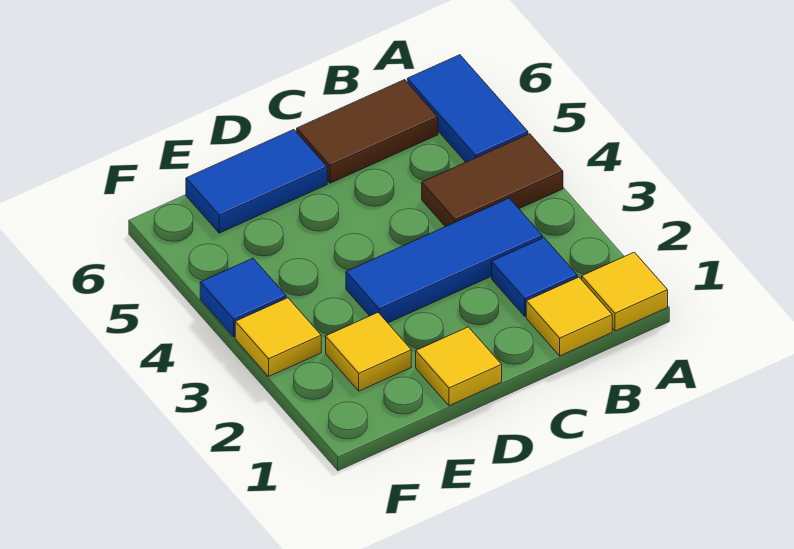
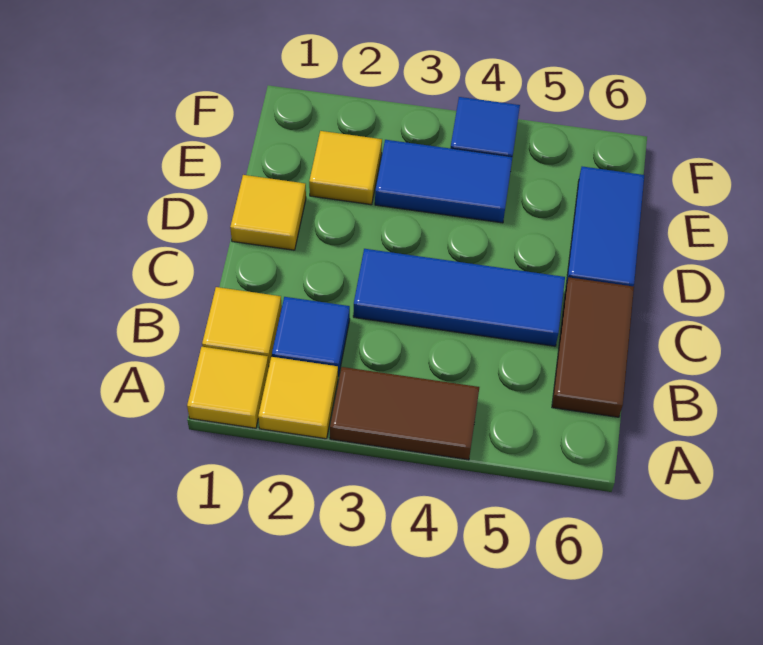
brown 1x2 tile [422,134,563,227] -> brown 1x2 tile turned to [330,367,479,460]
blue 1x2 tile [407,55,528,162] -> blue 1x2 tile moved to [375,140,512,223]
blue 1x3 tile [346,198,543,323] -> blue 1x3 tile turned to [353,249,565,346]
yellow 1x1 tile [235,298,321,376] -> yellow 1x1 tile moved to [258,357,338,439]

